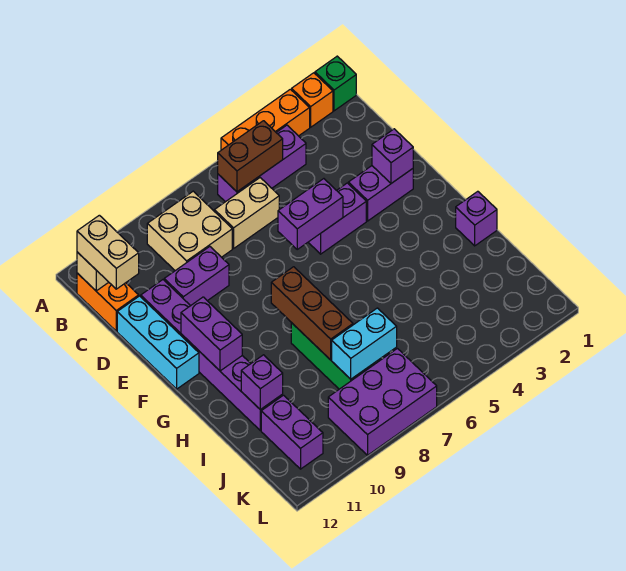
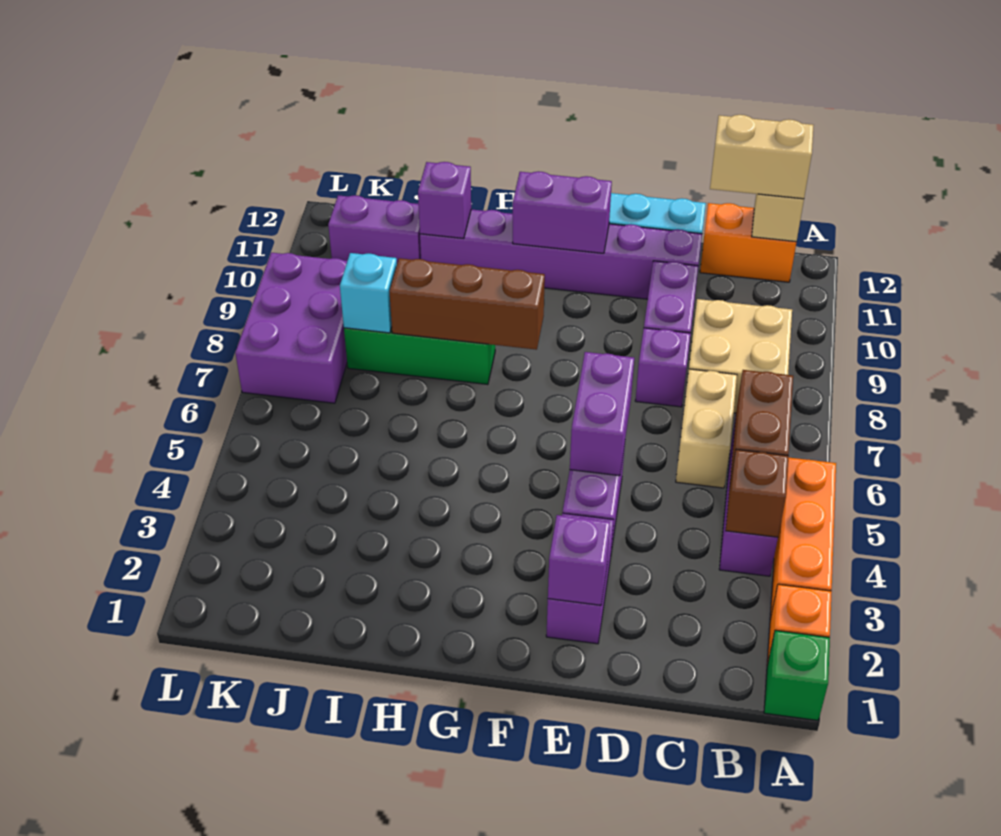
none -> brown 1x1 brick [726,450,788,537]
purple 1x1 brick [456,191,497,246] -> purple 1x1 brick moved to [635,328,691,407]
cyan 1x2 brick [332,308,397,379] -> cyan 1x1 brick [340,253,397,333]

